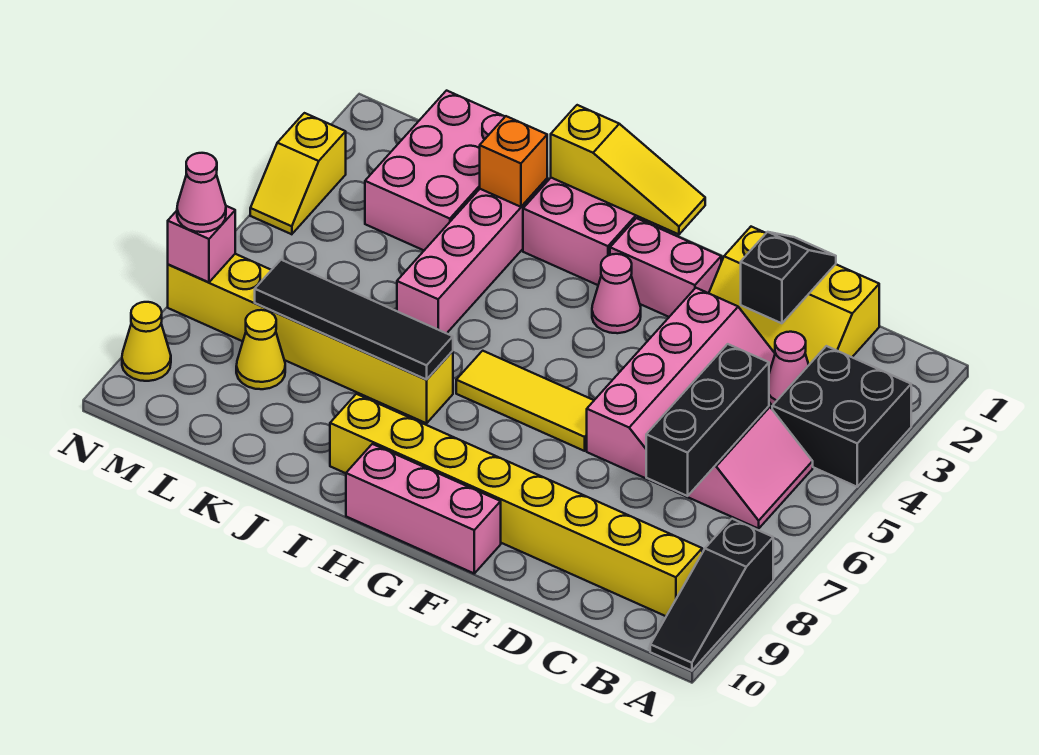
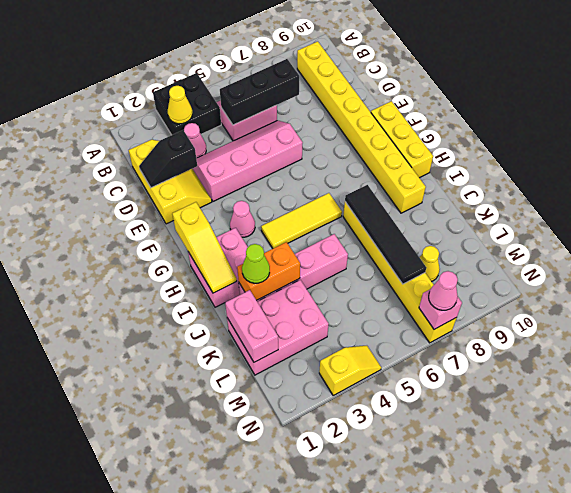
black 1x3 slope [650,519,773,671] -> none
pink 1x2 brick [610,218,721,317] -> pink 1x2 brick moved to [225,290,278,362]
yellow 1x3 tile [456,351,594,451] -> yellow 1x3 tile turned to [261,193,342,248]
pink 1x3 brick [346,444,501,573] -> yellow 1x3 brick [371,101,433,178]
yellow 1x3 slope [551,105,705,234] -> yellow 1x3 slope turned to [172,202,237,293]
orange 1x1 brick [480,116,547,207] -> orange 1x2 brick [237,242,300,300]
none -> lime 1x1 cone [242,244,270,283]
yellow 1x1 cone [122,302,171,381] -> yellow 1x1 cone moved to [168,86,192,124]

